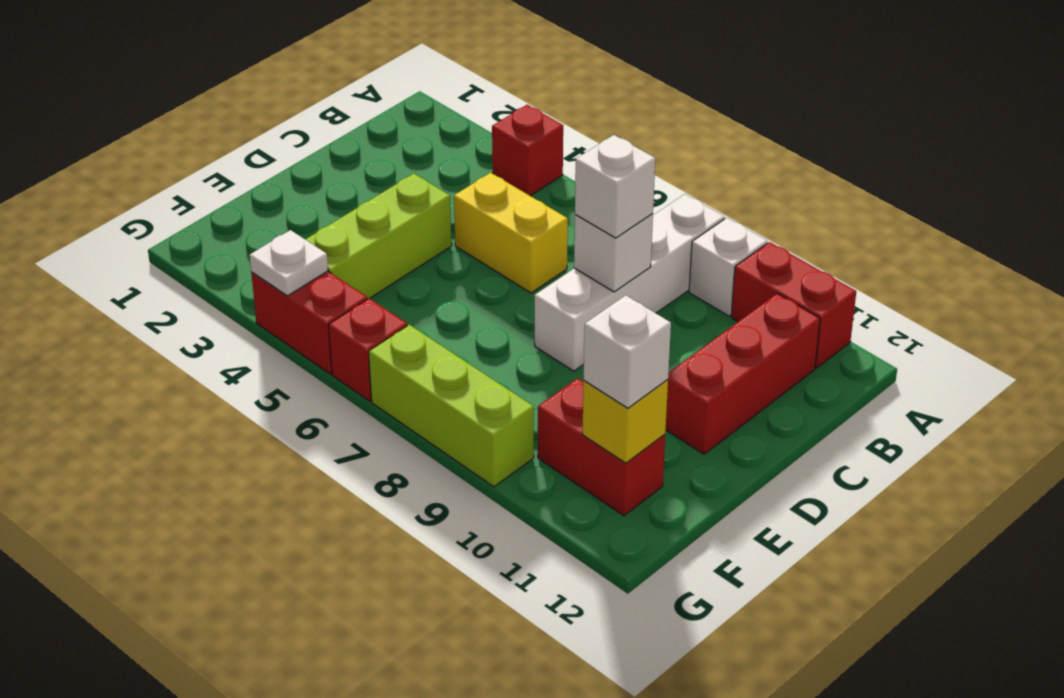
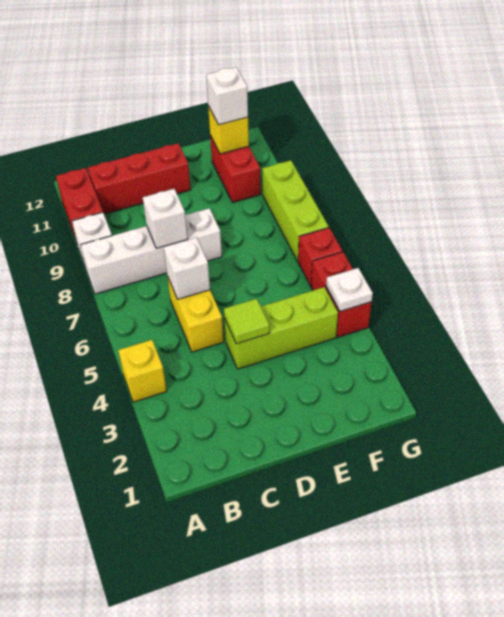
red 1x1 brick [492,105,563,196] -> yellow 1x1 brick [118,340,167,402]
white 1x1 brick [575,135,655,238] -> white 1x1 brick moved to [164,237,210,299]
none -> lime 1x1 tile [224,299,270,344]

